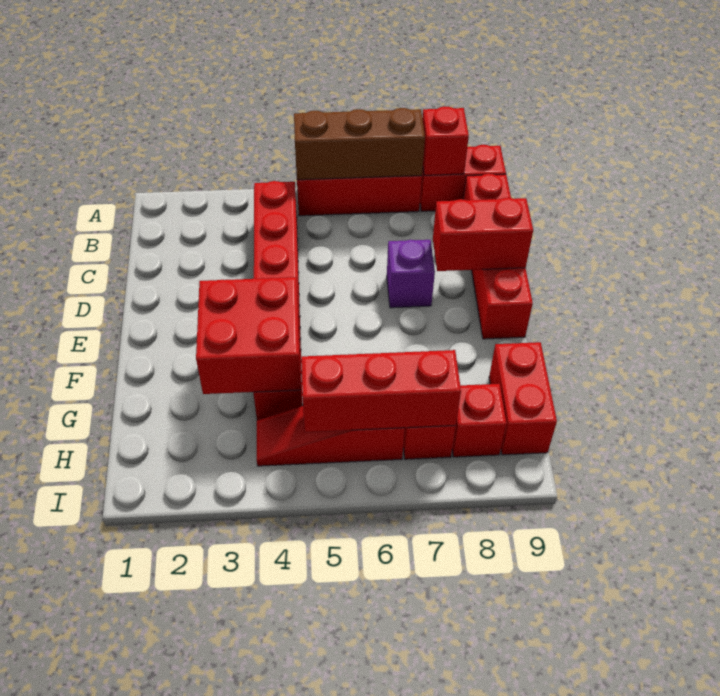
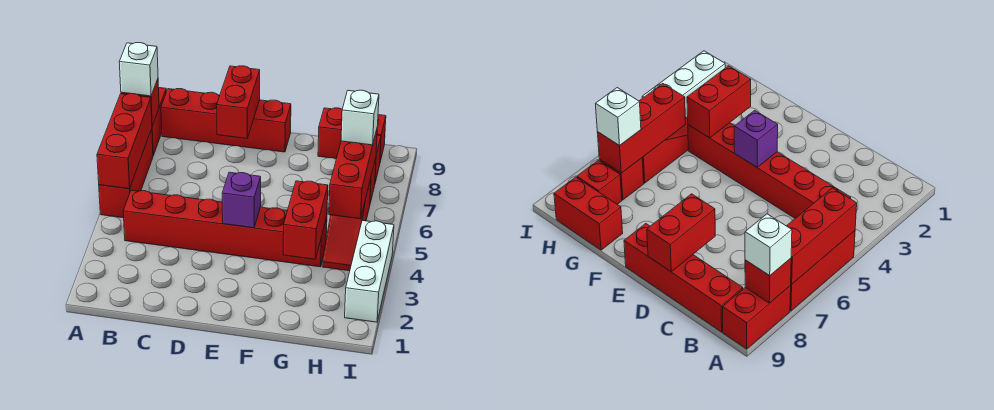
brown 1x3 brick [294,108,425,180] -> red 1x3 brick [97,94,152,189]
none -> white 1x1 brick [119,43,158,96]
purple 1x1 brick [387,240,435,308] -> purple 1x1 brick moved to [222,172,261,228]
red 2x2 brick [196,277,301,394] -> red 1x2 brick [283,181,328,259]
none -> white 1x1 brick [341,90,379,145]
none -> white 1x3 brick [345,221,394,322]

